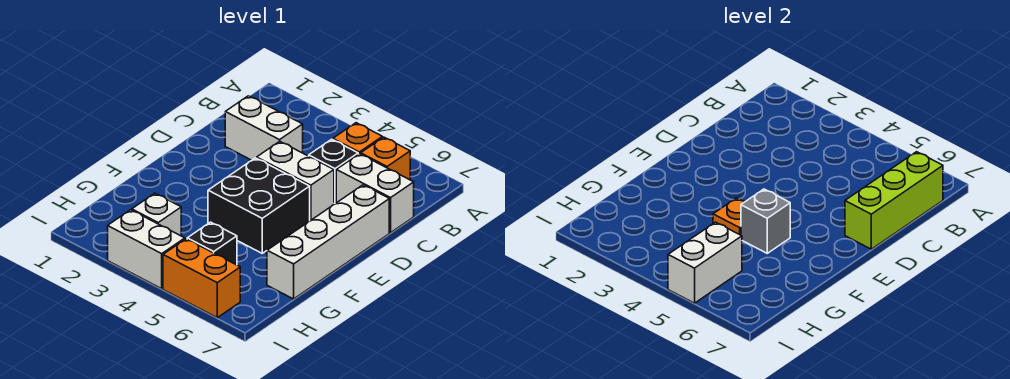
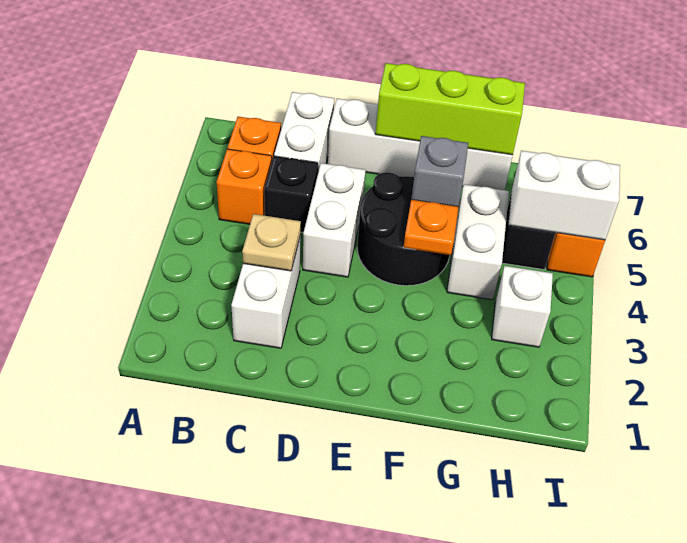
lime 1x3 brick [845,152,943,249] -> lime 1x3 brick moved to [375,63,525,155]
none -> tan 1x1 plate [242,214,301,271]
black 2x2 brick [208,158,310,253] -> black 2x2 round brick [357,172,450,286]
white 1x2 brick [108,210,185,289] -> white 1x2 brick moved to [447,184,509,300]

